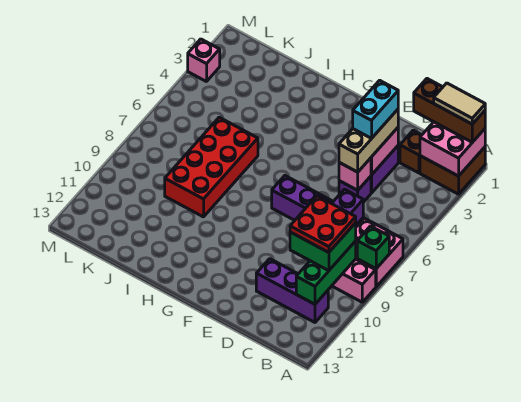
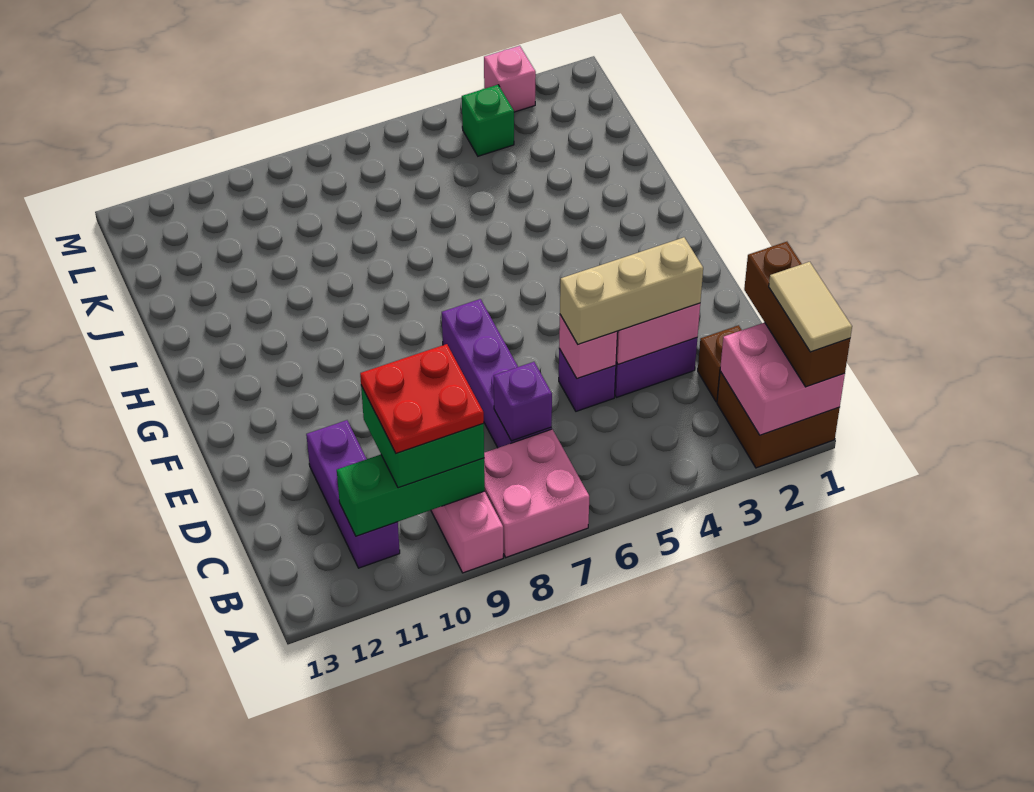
green 1x1 brick [357,226,389,269] -> green 1x1 brick moved to [462,85,514,156]
cyan 1x2 brick [353,80,398,139] -> none
red 2x4 brick [165,117,258,217] -> none

